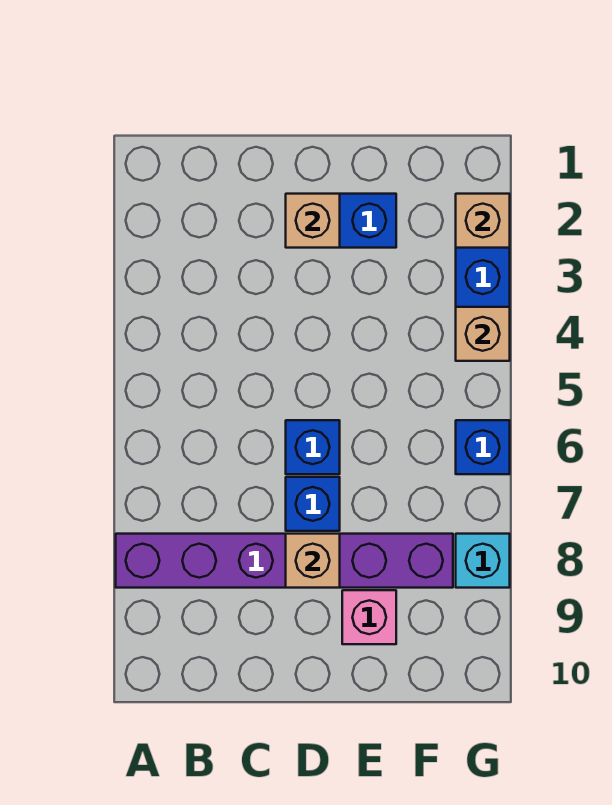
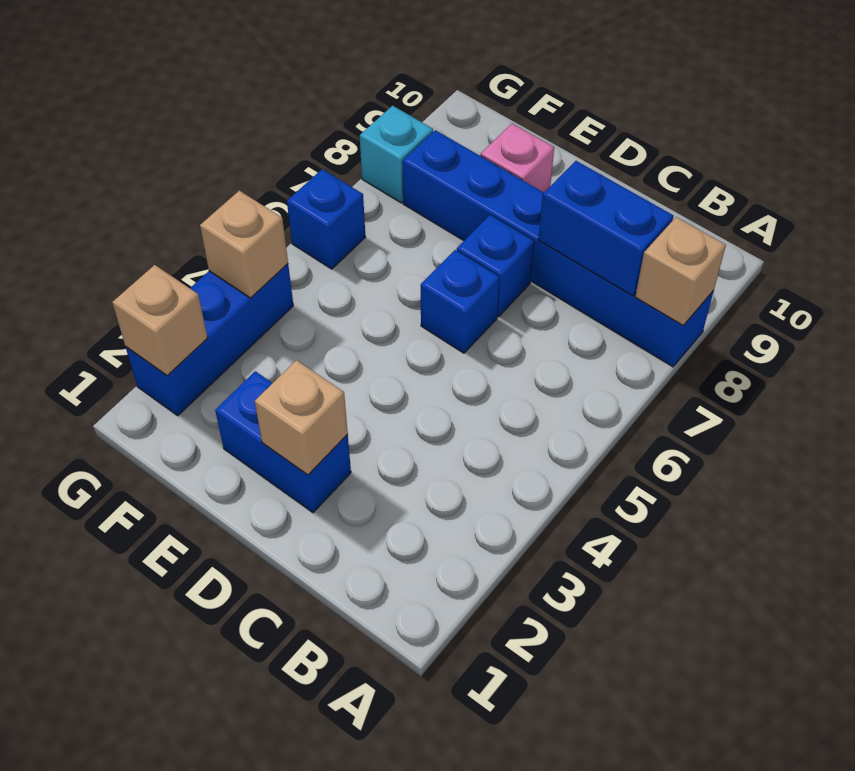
purple 1x6 brick [116,534,453,588] -> blue 1x6 brick [402,130,714,367]
none -> blue 1x2 brick [538,161,674,296]
tan 1x1 brick [286,534,340,588] -> tan 1x1 brick moved to [635,217,726,325]

